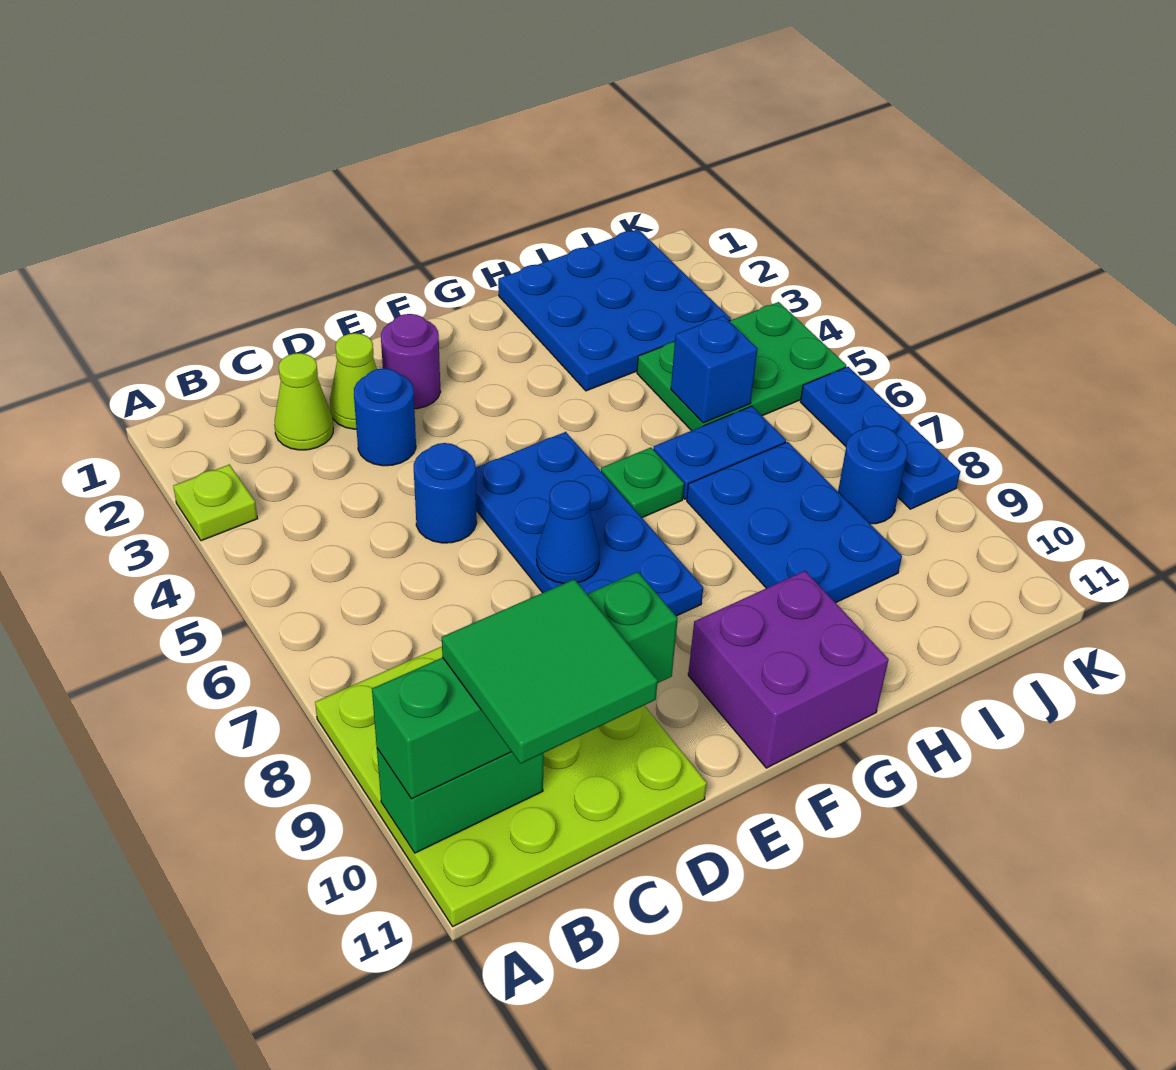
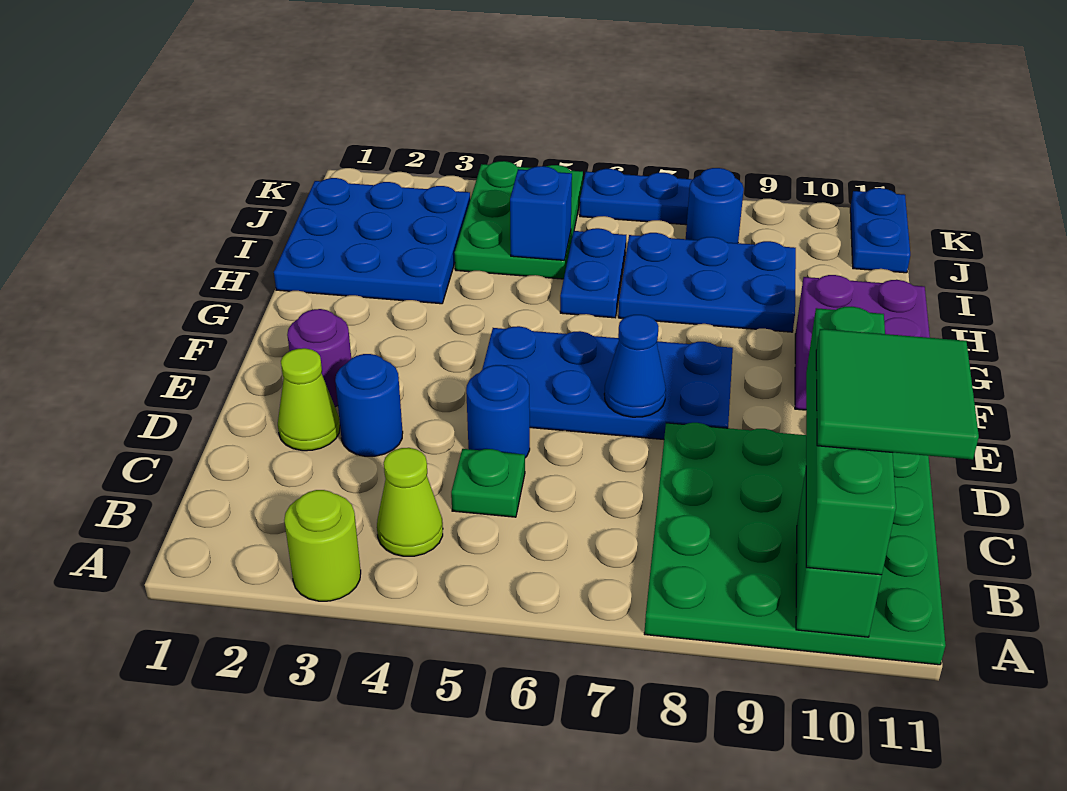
lime 1x1 plate [173,465,258,541] -> lime 1x1 round brick [284,490,361,601]
lime 4x4 plate [315,647,707,926] -> green 4x4 plate [644,423,946,665]
lime 1x1 cone [274,353,333,450] -> lime 1x1 cone moved to [377,448,443,556]
green 1x1 plate [601,448,684,517] -> green 1x1 plate moved to [451,449,525,517]
none -> blue 1x2 plate [850,188,910,273]

